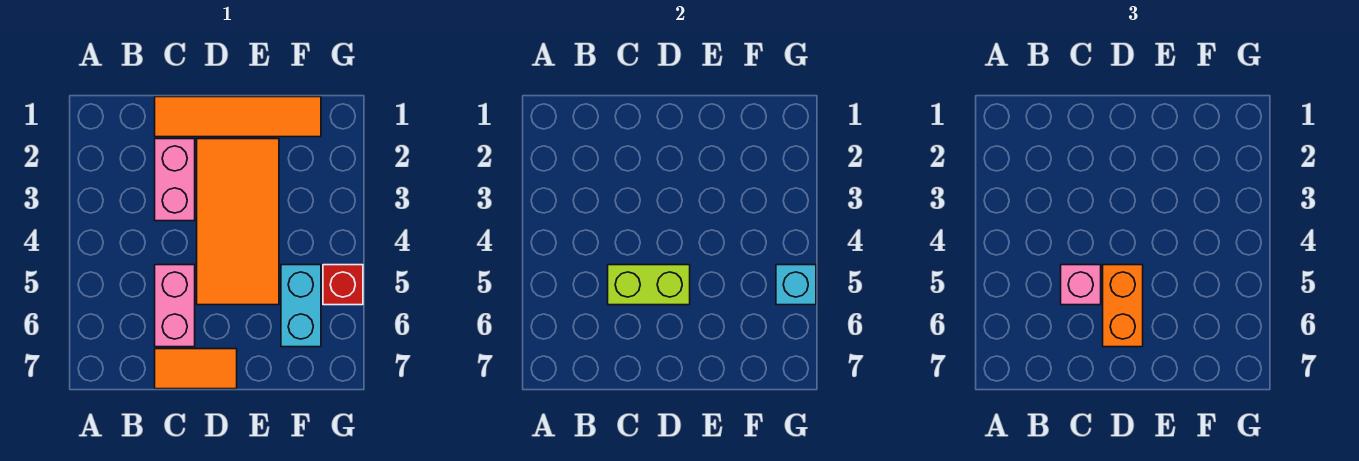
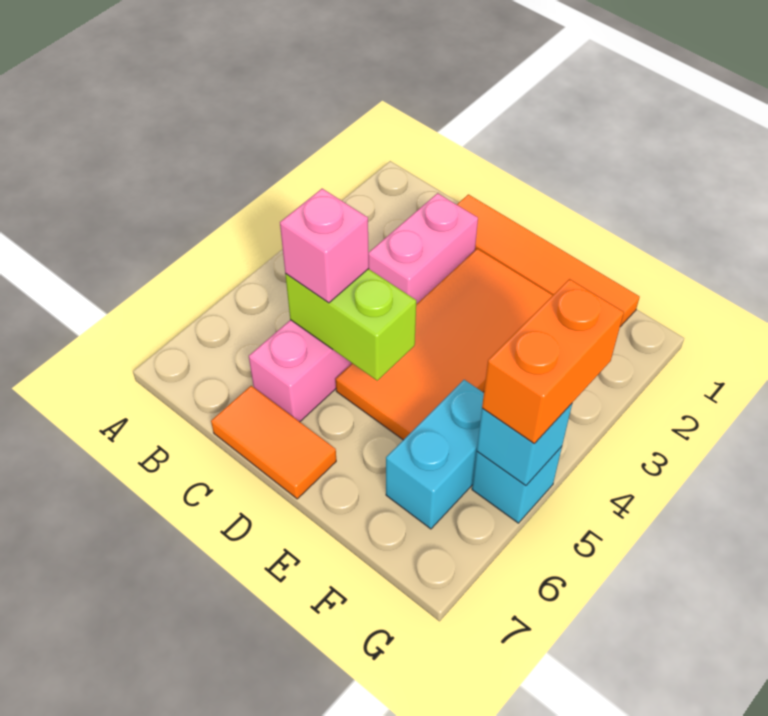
orange 1x2 brick [1103,265,1143,347] -> orange 1x2 brick moved to [482,279,624,443]
red 1x1 brick [323,265,363,305] -> cyan 1x1 brick [472,447,562,523]

